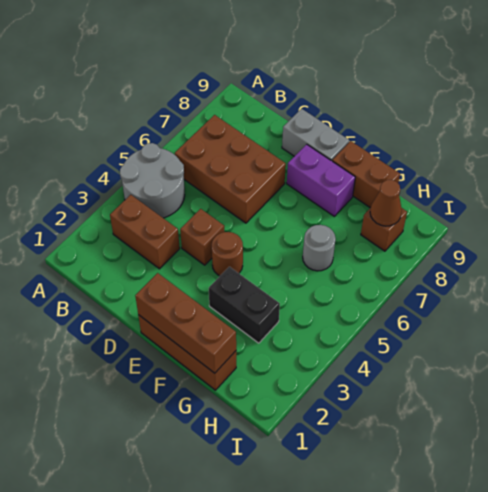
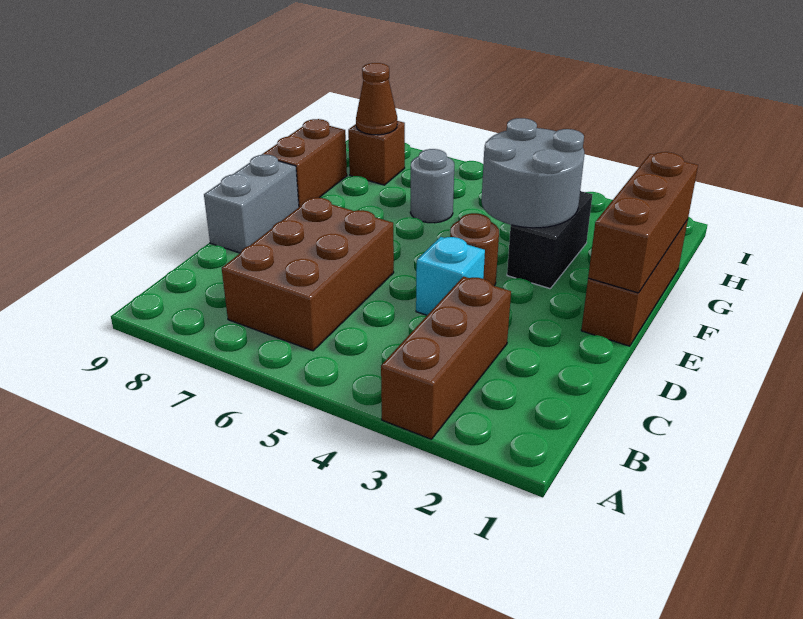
grey 2x2 round brick [120,143,185,218] -> grey 2x2 round brick moved to [482,118,584,228]
brown 1x2 brick [110,195,180,269] -> brown 1x3 brick [381,276,511,439]
brown 1x1 brick [180,209,224,265] -> cyan 1x1 brick [416,237,485,315]
purple 1x2 brick [287,144,355,216] -> none

